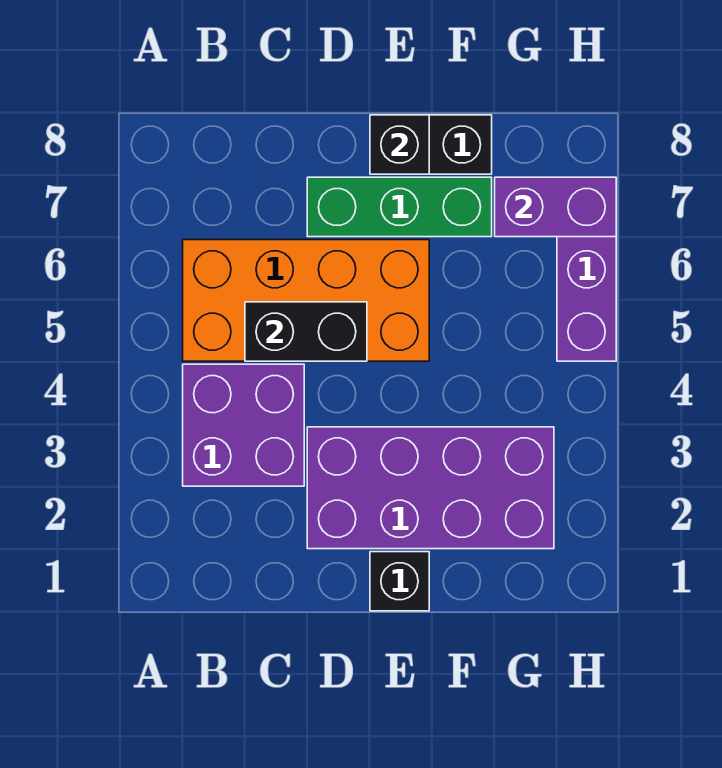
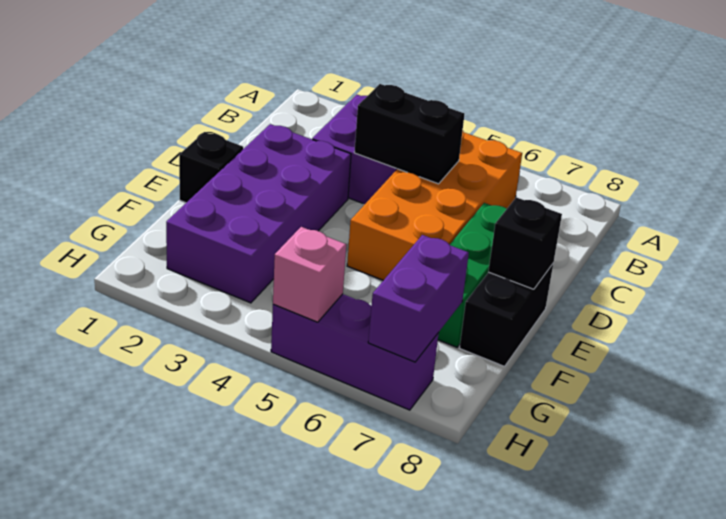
black 1x2 brick [245,302,367,361] -> black 1x2 brick turned to [354,84,465,184]
none -> pink 1x1 brick [273,227,346,322]

